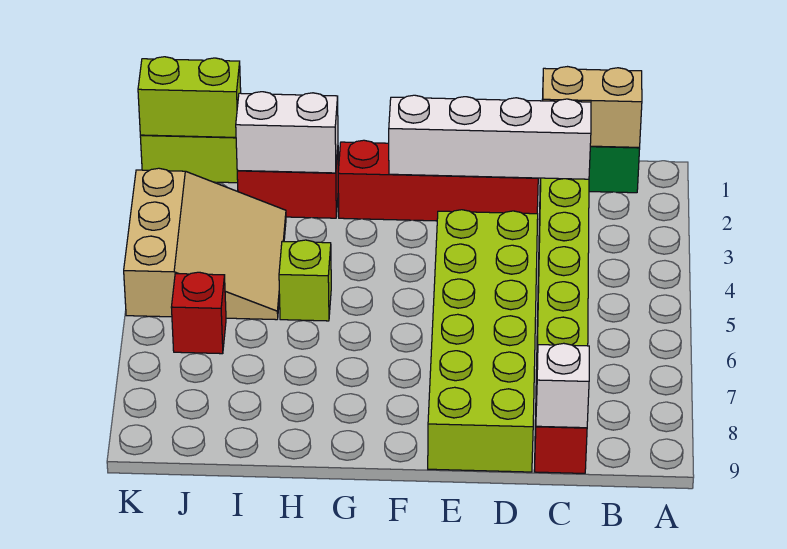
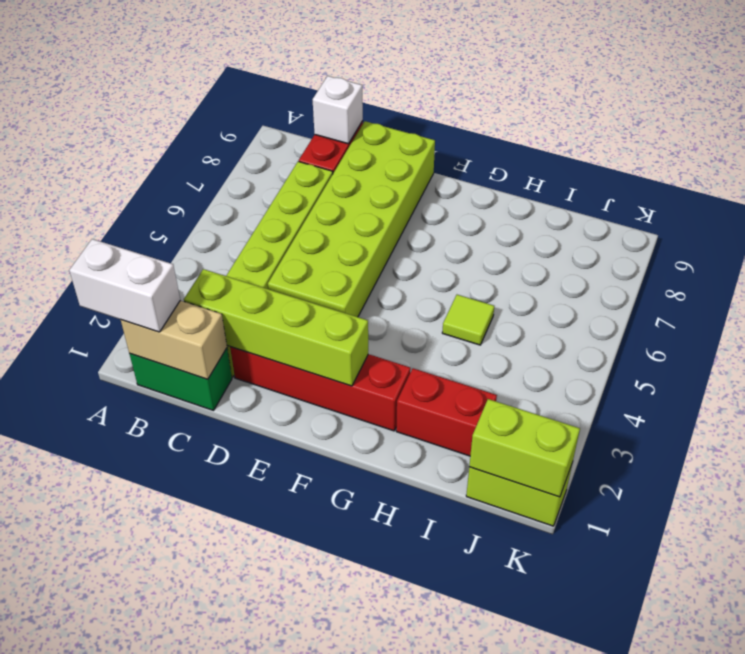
white 1x4 brick [389,95,591,179] -> lime 1x4 brick [184,269,368,386]
white 1x2 brick [236,92,338,173] -> white 1x2 brick moved to [69,239,180,332]
lime 1x1 brick [279,240,331,321] -> lime 1x1 tile [442,295,494,345]
tan 3x3 slope [124,168,286,320] -> none
red 1x1 brick [171,272,226,354] -> none

